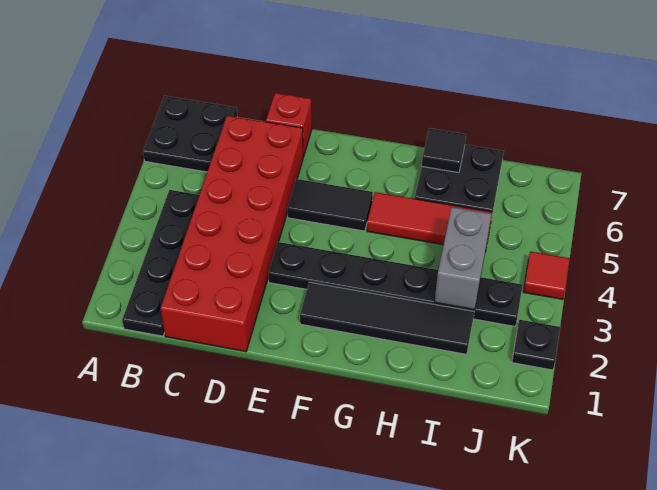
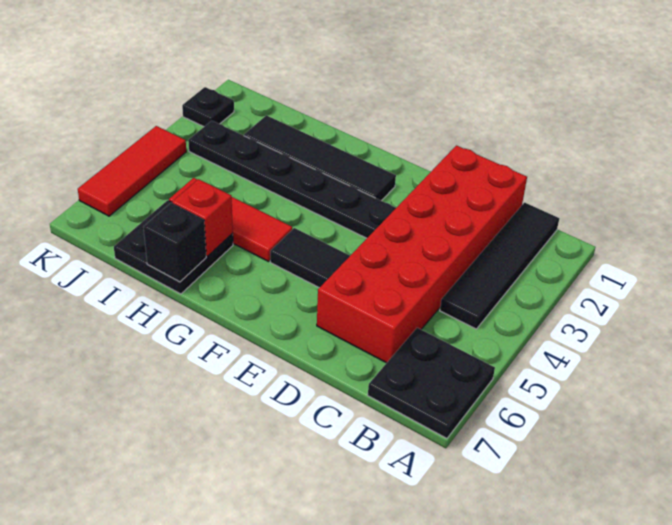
black 1x4 plate [122,190,199,336] -> black 1x4 tile [440,202,559,329]
red 1x1 brick [266,93,312,157] -> red 1x1 brick moved to [172,179,233,256]
black 1x1 tile [422,128,466,172] -> black 1x1 brick [143,203,206,282]
grey 1x2 brick [435,207,491,310] -> none
red 1x1 tile [523,251,570,299] -> red 1x3 tile [78,126,186,216]

